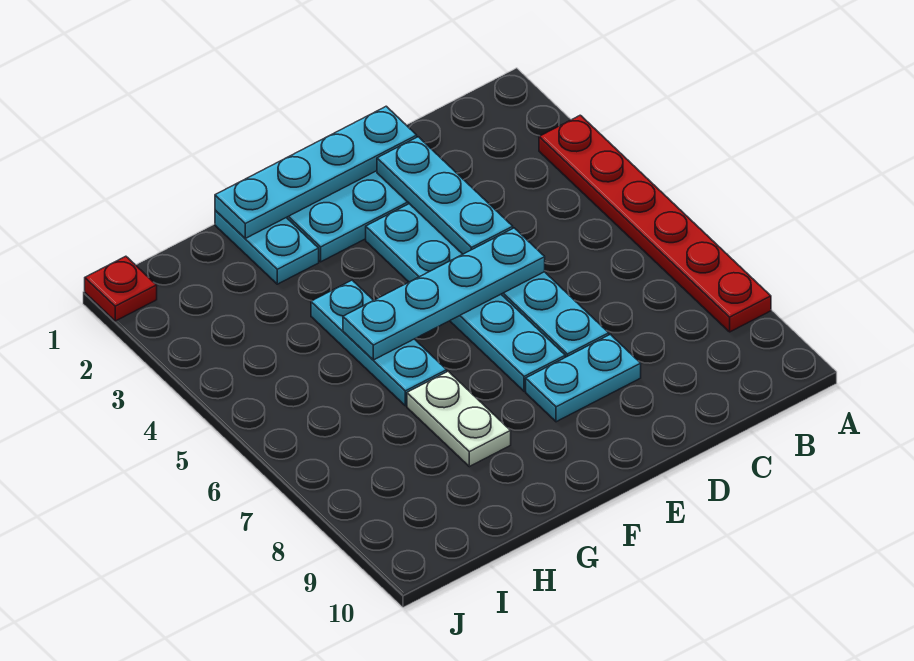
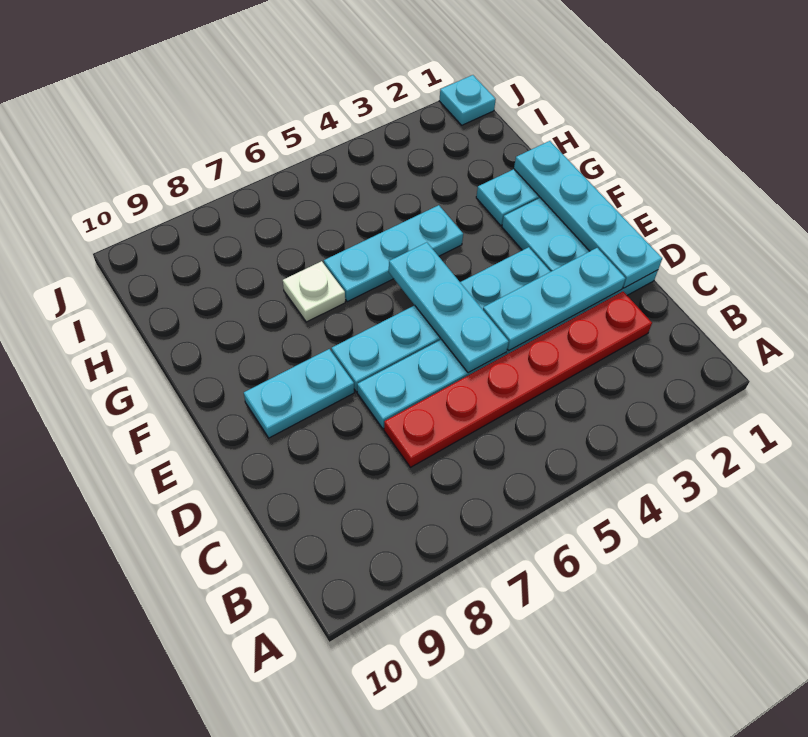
red 1x6 plate [539,115,771,332] -> red 1x6 plate moved to [384,292,652,467]
cyan 1x4 plate [343,228,545,360] -> cyan 1x3 plate [389,242,509,373]
cyan 1x2 plate [526,334,641,422] -> cyan 1x2 plate turned to [244,349,354,438]
white 1x2 plate [407,371,511,467] -> white 1x1 plate [283,261,345,322]
red 1x1 plate [85,256,157,321] -> cyan 1x1 plate [439,75,496,125]

